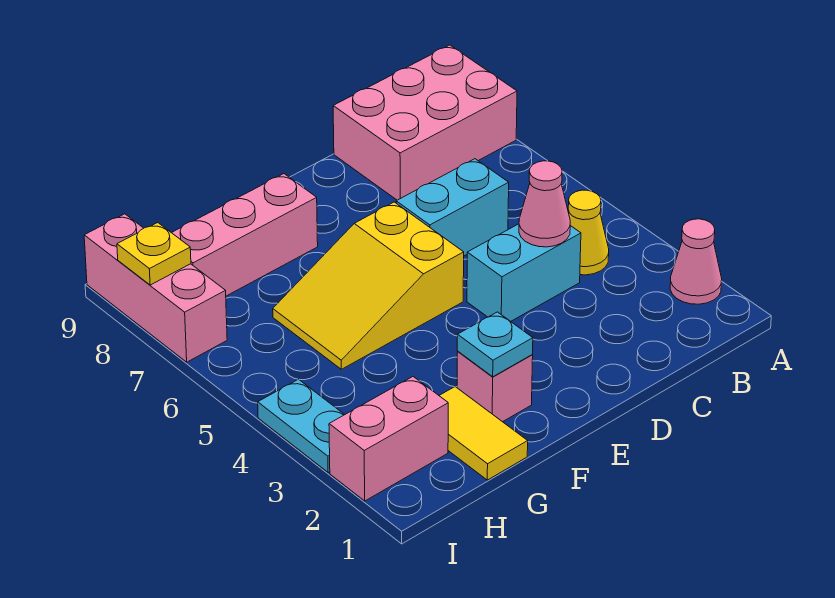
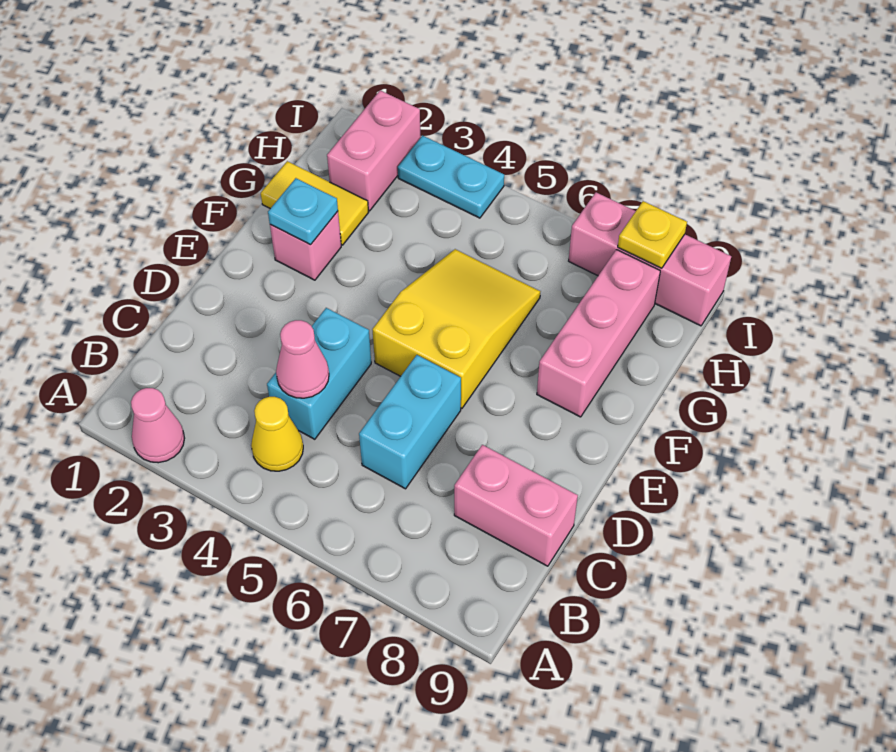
pink 2x3 brick [333,45,517,200] -> pink 1x2 brick [454,445,578,566]

